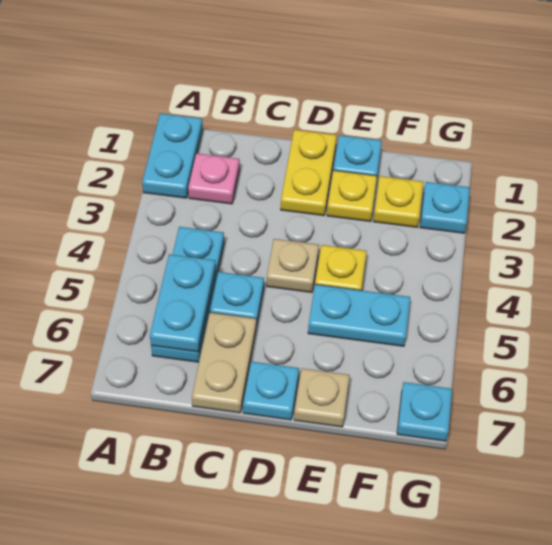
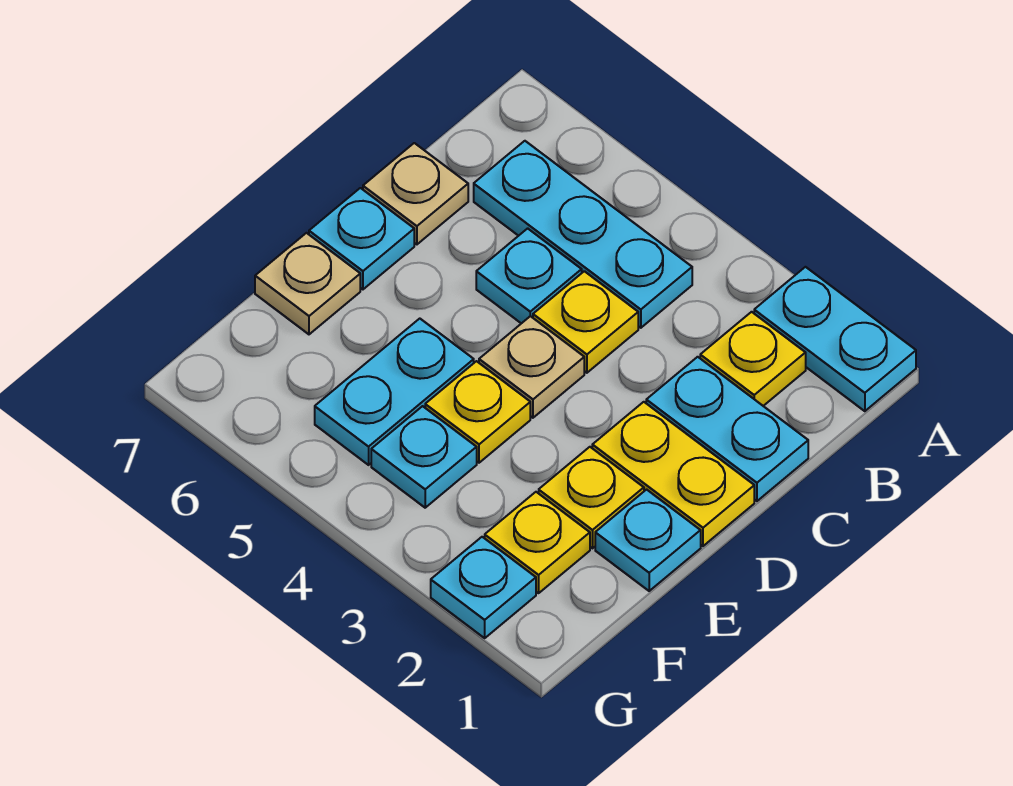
pink 1x1 plate [188,153,240,204] -> yellow 1x1 plate [700,312,806,406]
cyan 1x2 plate [150,254,216,352] -> cyan 1x2 plate moved to [646,357,808,501]
none -> yellow 1x1 plate [533,271,638,373]
tan 1x2 plate [192,312,256,413] -> tan 1x1 plate [363,143,468,244]
cyan 1x1 plate [397,382,452,441] -> cyan 1x1 plate moved to [371,406,477,508]

